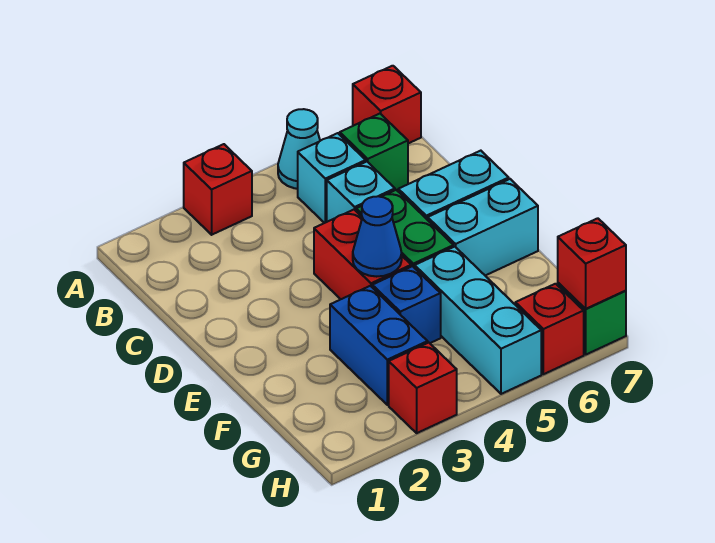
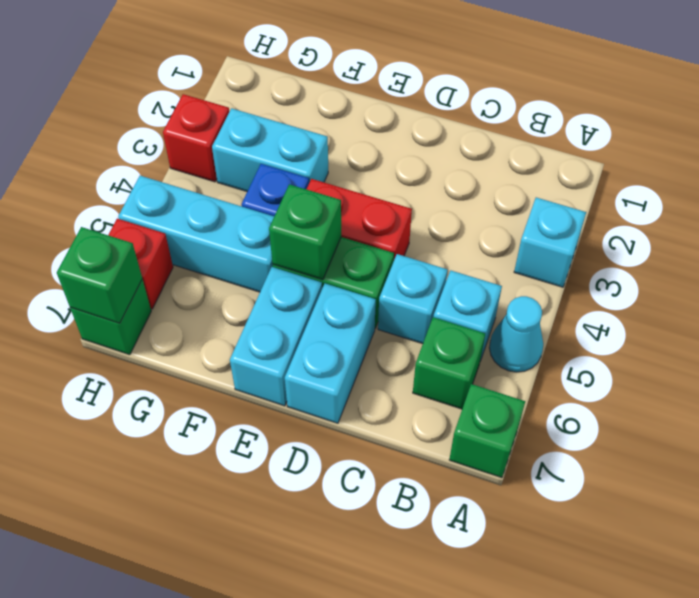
red 1x1 brick [184,144,252,235] -> cyan 1x1 brick [514,197,586,287]
red 1x1 brick [353,66,421,143] -> green 1x1 brick [449,384,525,478]
blue 1x1 cone [353,196,402,277] -> none
none -> green 1x1 brick [269,184,341,280]
blue 1x2 brick [330,286,428,405] -> cyan 1x2 brick [212,108,328,191]
red 1x1 brick [558,218,626,309] -> green 1x1 brick [57,227,142,323]

